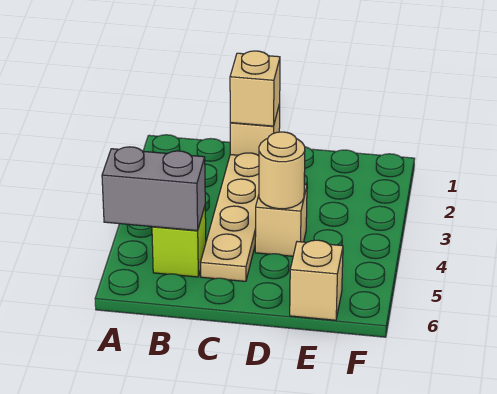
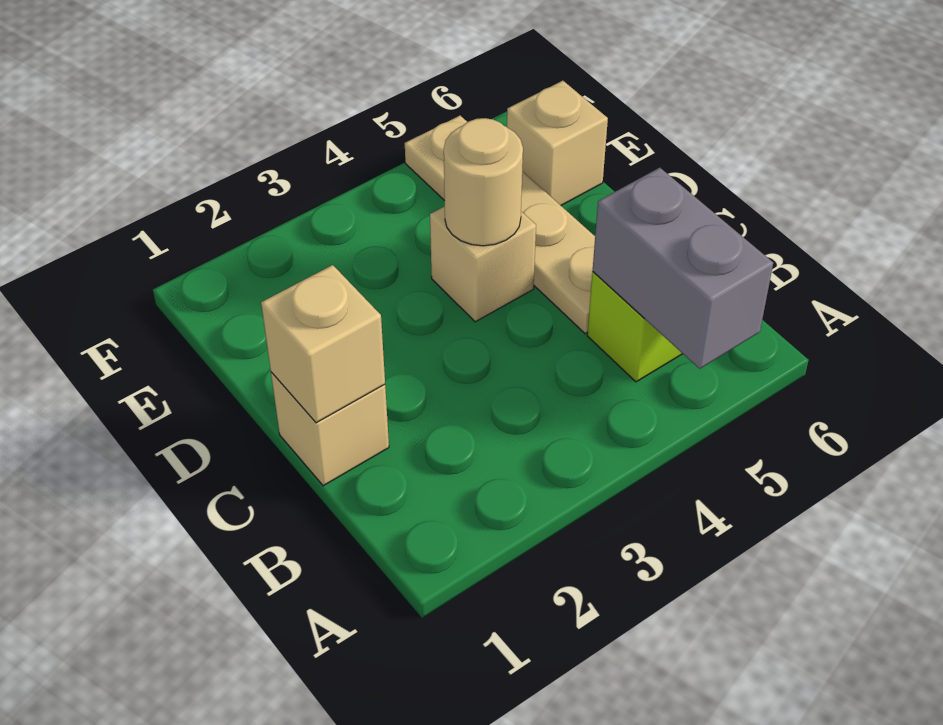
tan 1x4 plate [201,153,259,281] -> tan 1x4 plate turned to [405,116,595,334]

